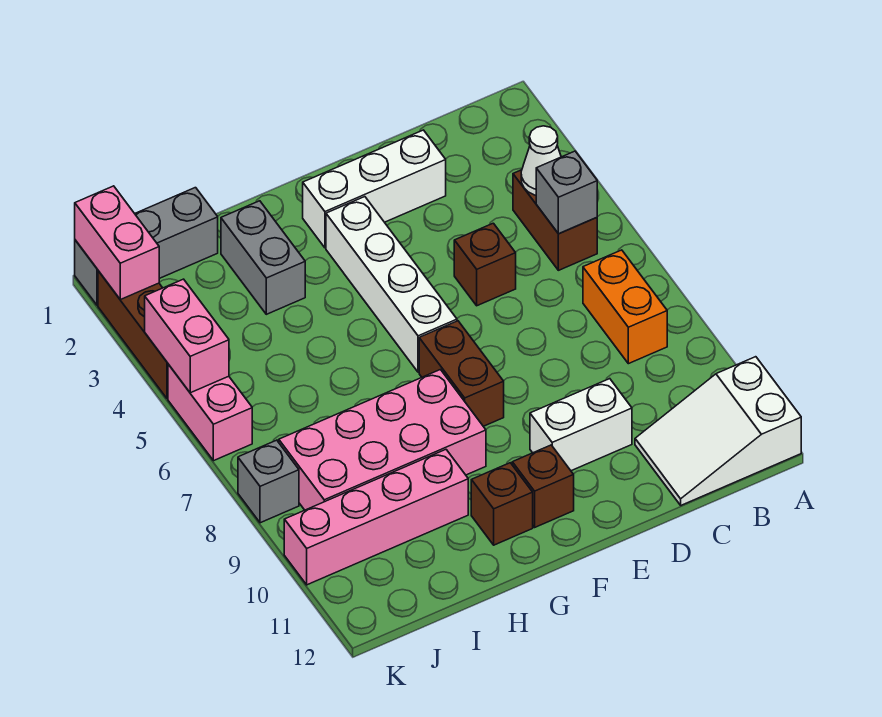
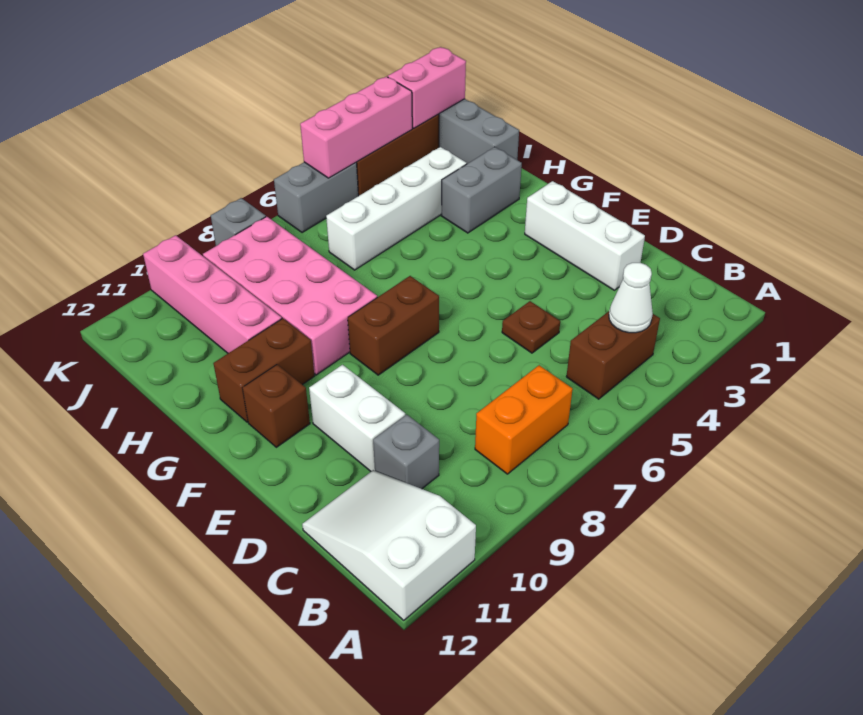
grey 1x1 brick [536,151,597,234] -> grey 1x1 brick moved to [373,415,439,489]
brown 1x1 brick [454,223,516,306] -> brown 1x1 plate [502,301,560,353]
white 1x4 brick [326,197,457,372] -> white 1x4 brick moved to [326,147,467,270]
brown 1x1 brick [471,463,533,545] -> brown 1x2 brick [213,318,314,422]
pink 1x2 brick [145,279,229,393] -> pink 1x3 brick [300,77,412,178]
pink 1x2 brick [168,364,252,461] -> grey 1x2 brick [274,162,358,233]

